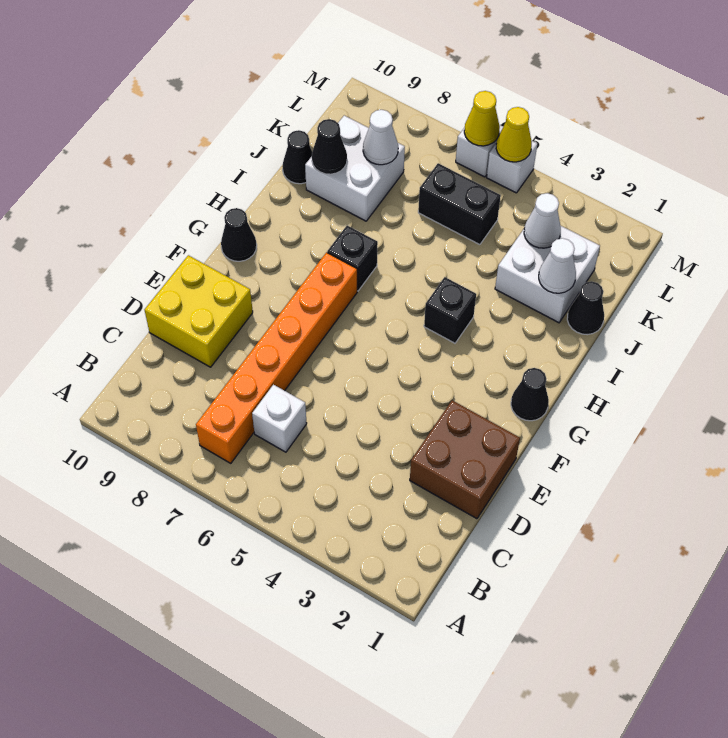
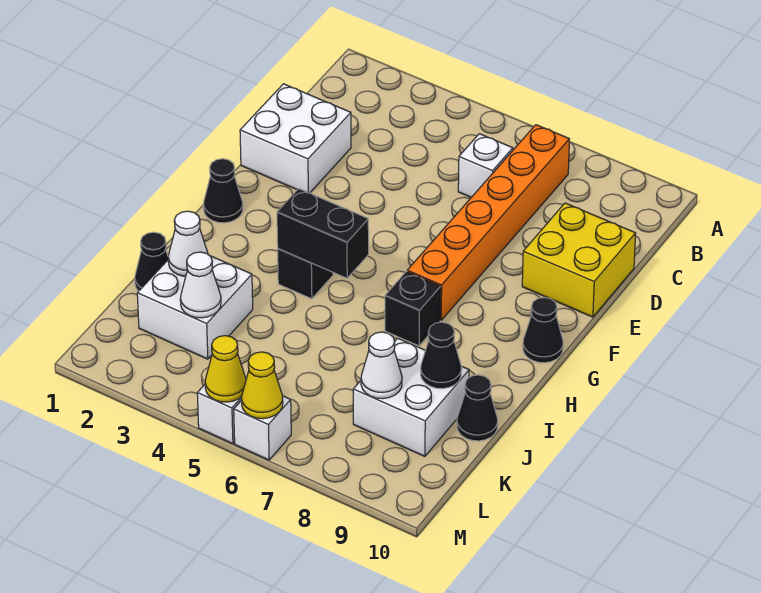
brown 2x2 brick [410,400,520,519] -> white 2x2 brick [240,84,351,193]
black 1x2 brick [418,163,501,245] -> black 1x2 brick moved to [277,189,369,278]

